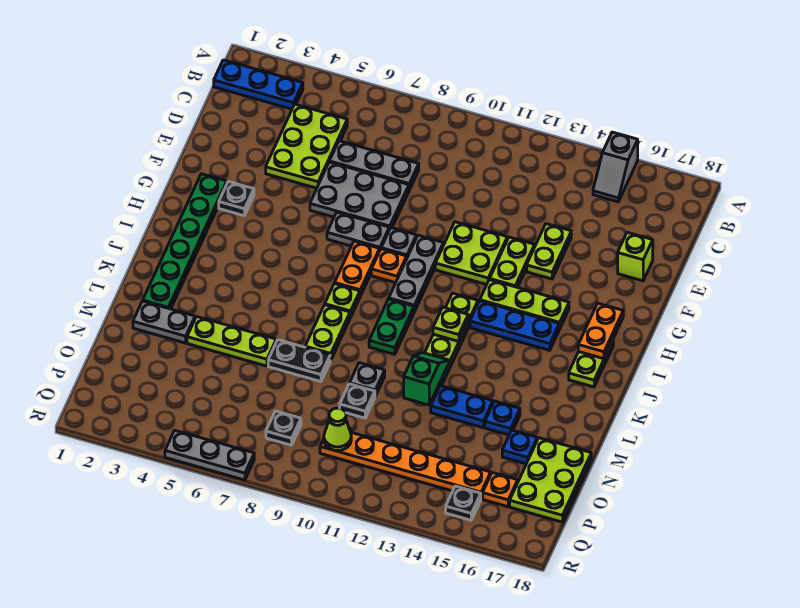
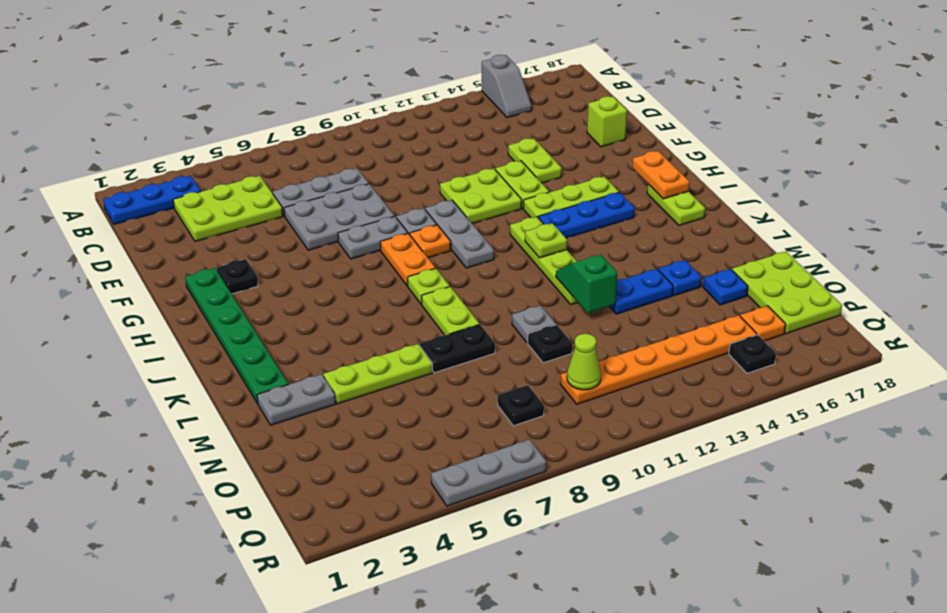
lime 2x3 plate [266,104,347,188] -> lime 2x3 plate turned to [173,176,283,241]
green 1x2 plate [369,299,414,354] -> none

